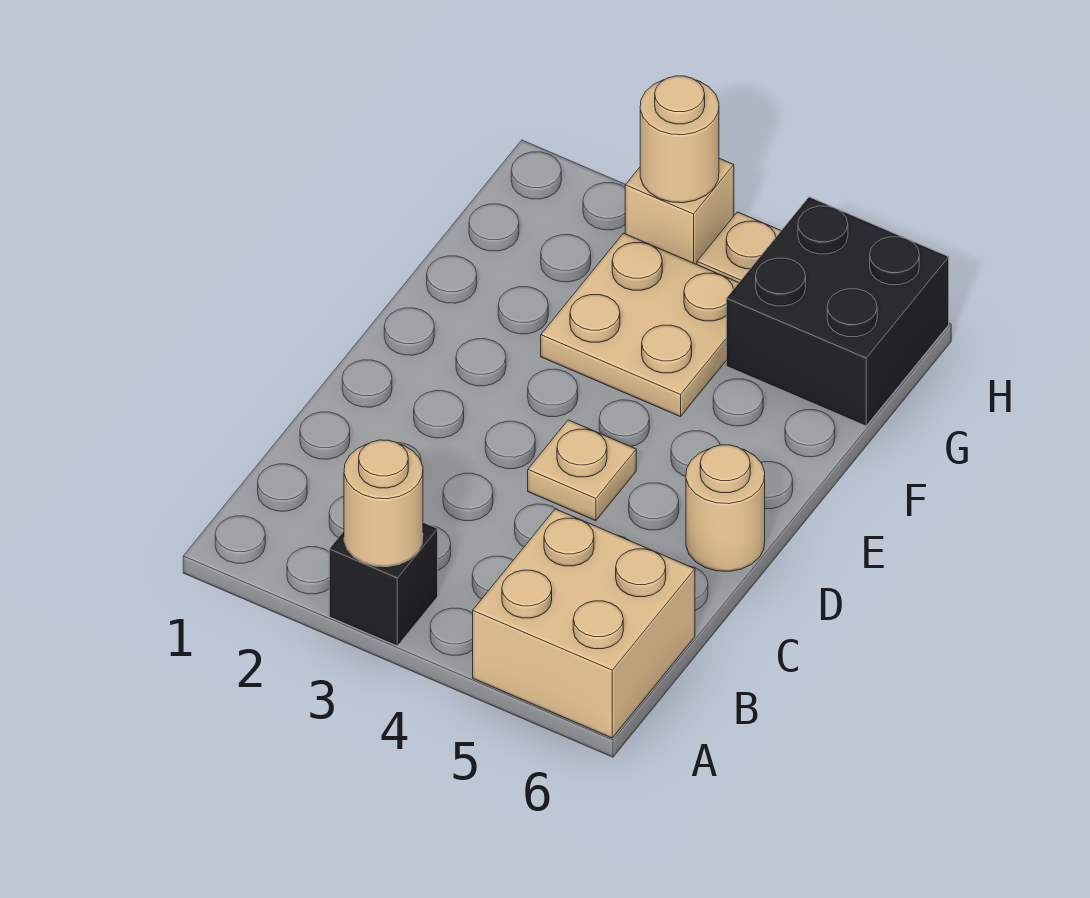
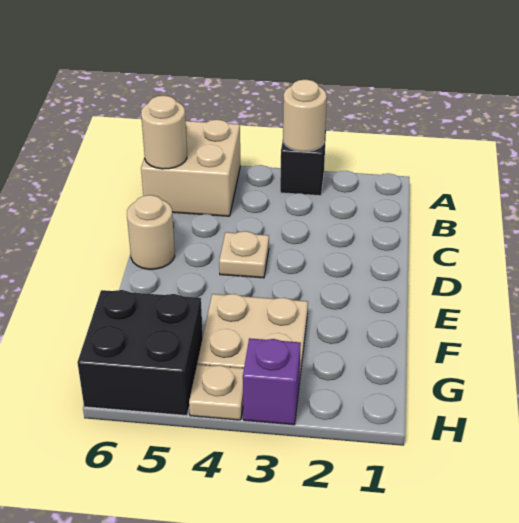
tan 1x1 brick [625,158,734,264] -> purple 1x1 brick [243,338,301,425]
tan 1x1 round brick [640,76,719,203] -> tan 1x1 round brick moved to [141,96,187,169]

